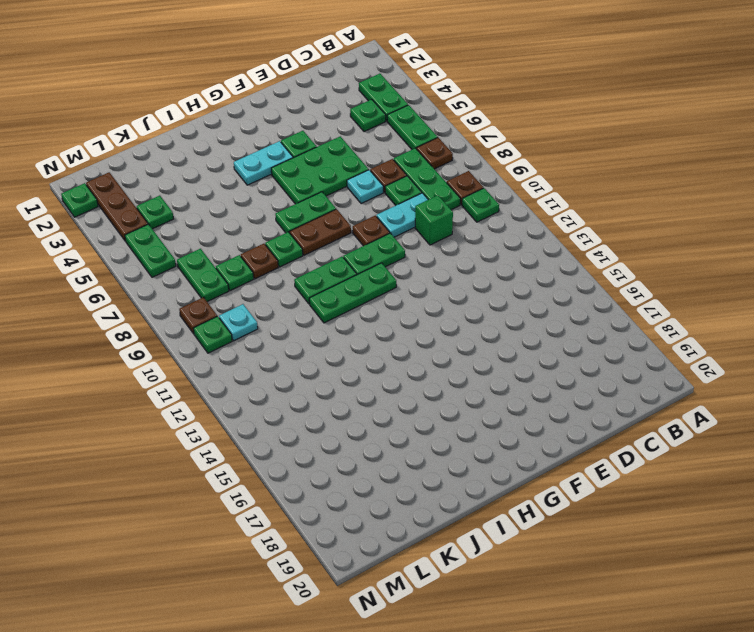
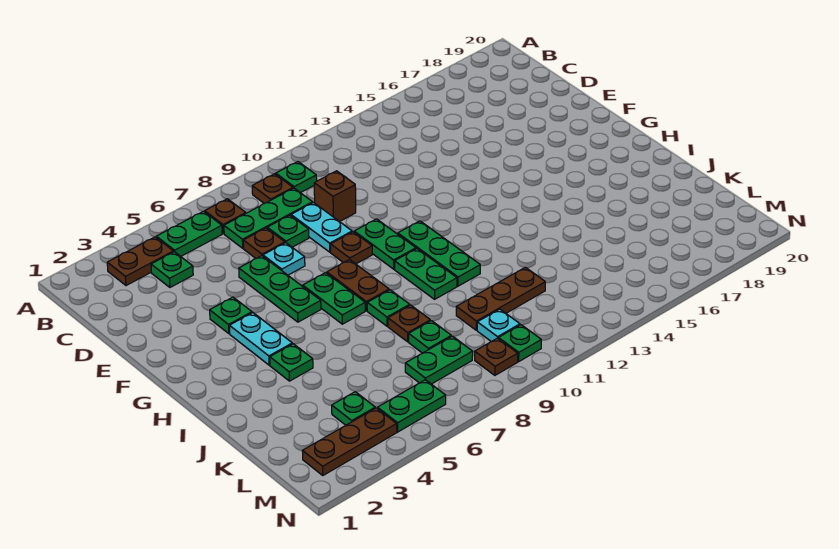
green 1x2 plate [359,74,408,121] -> brown 1x2 plate [107,237,173,286]
green 1x1 brick [415,195,453,245] -> brown 1x1 brick [314,171,356,222]
green 2x3 plate [271,136,369,204] -> green 1x3 plate [239,256,321,322]
none -> brown 1x3 plate [456,267,545,330]
green 1x1 plate [61,183,98,217] -> green 1x1 plate moved to [270,344,313,381]

